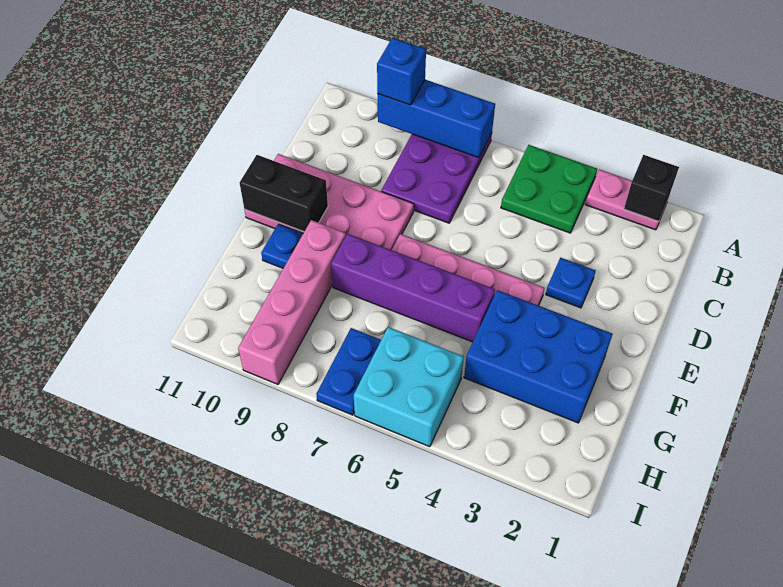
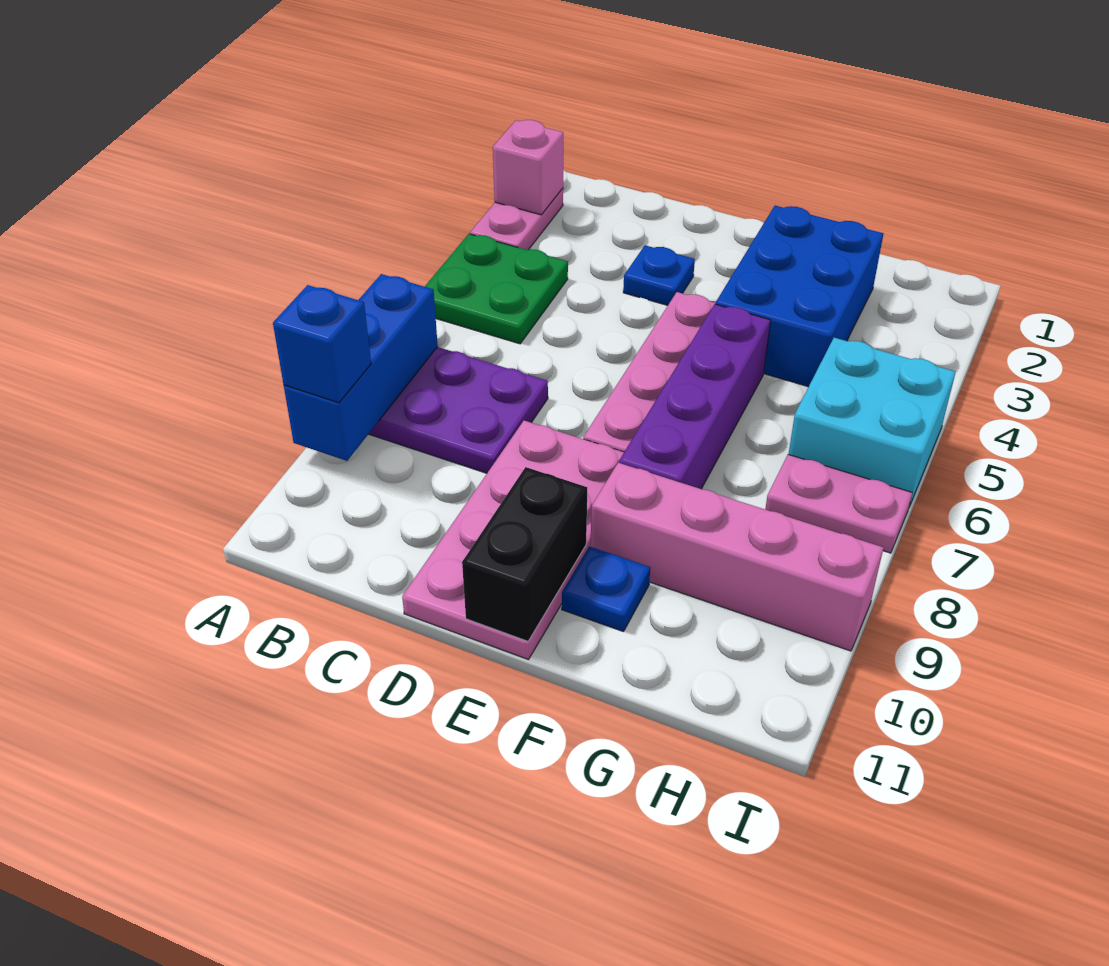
black 1x1 brick [624,155,679,222] -> pink 1x1 brick [493,120,563,215]
blue 1x2 plate [316,328,381,415] -> pink 1x2 plate [765,455,912,553]

